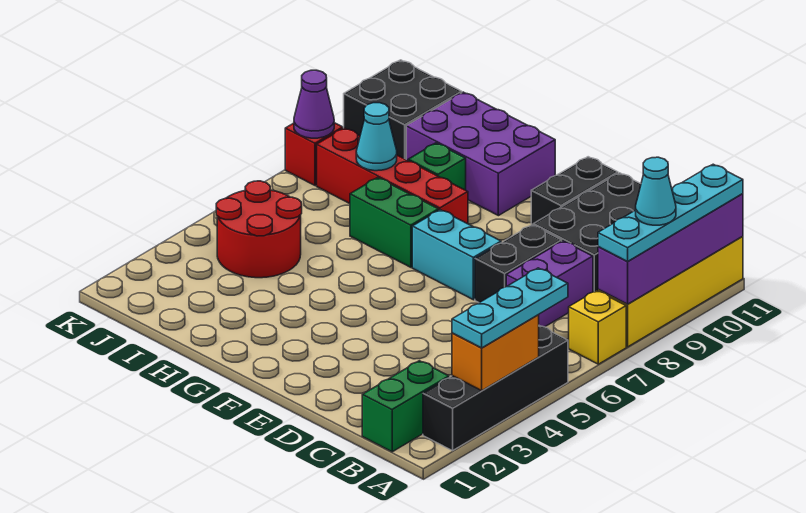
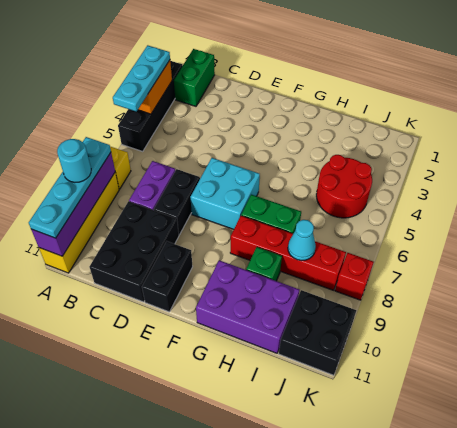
cyan 1x1 cone [636,157,676,225] -> cyan 1x1 round brick [57,139,91,182]
cyan 1x2 brick [412,210,501,300] -> cyan 2x2 brick [190,158,260,229]
purple 1x1 cone [294,70,334,138] -> none

